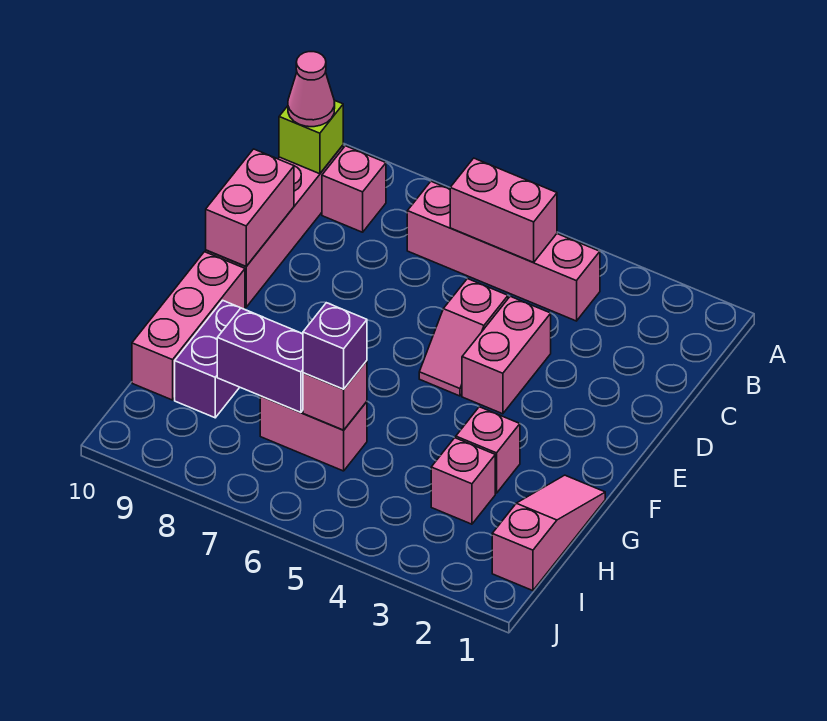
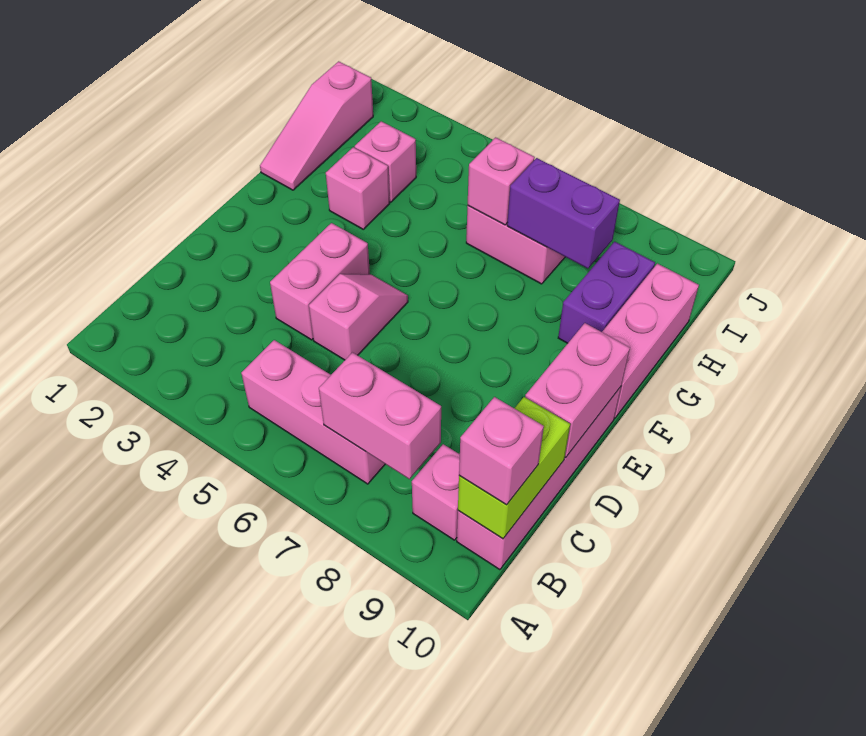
pink 1x4 brick [407,181,600,321] -> pink 1x3 brick [241,340,385,484]
pink 1x2 brick [450,158,557,262] -> pink 1x2 brick moved to [319,353,441,479]
lime 1x1 brick [279,100,343,174] -> lime 1x2 brick [458,397,570,539]
pink 1x1 cone [288,52,335,127] -> pink 1x1 brick [459,397,544,505]
purple 1x1 brick [303,303,367,389] -> none

